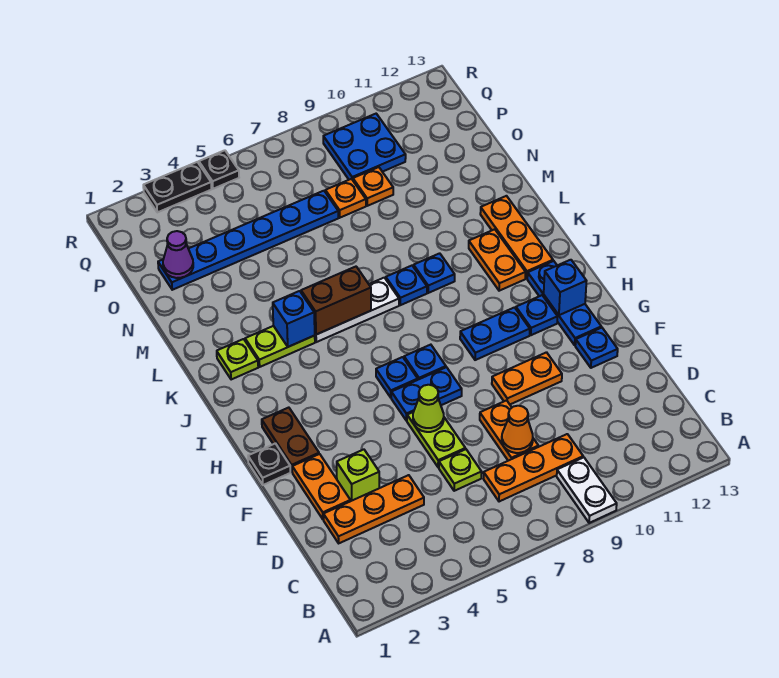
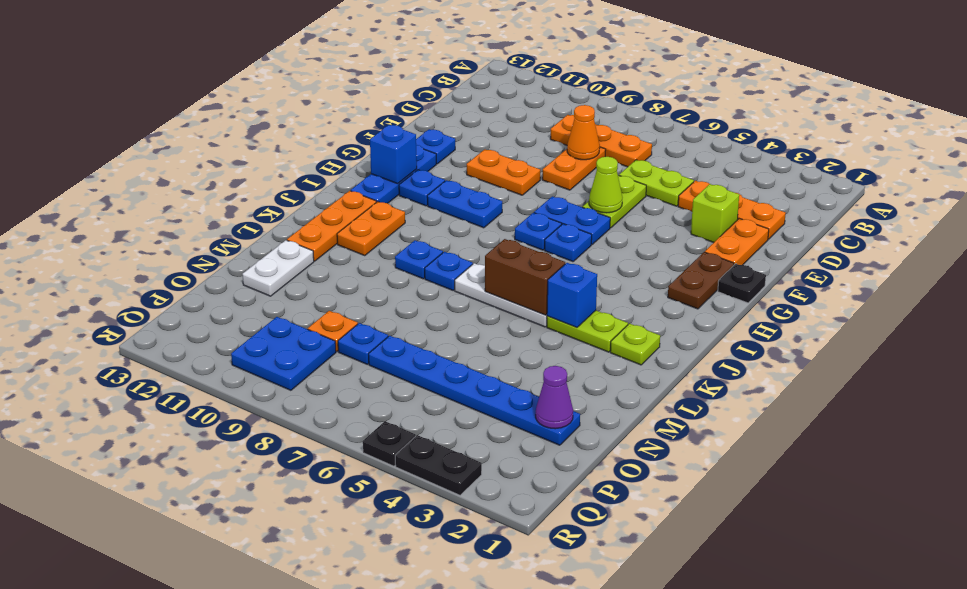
white 1x2 plate [557,457,617,523] -> white 1x2 plate moved to [243,240,314,296]
lime 1x1 plate [439,449,482,491] -> lime 1x2 plate [619,160,694,206]
orange 1x1 plate [325,179,366,218] -> blue 1x1 plate [338,323,388,364]

